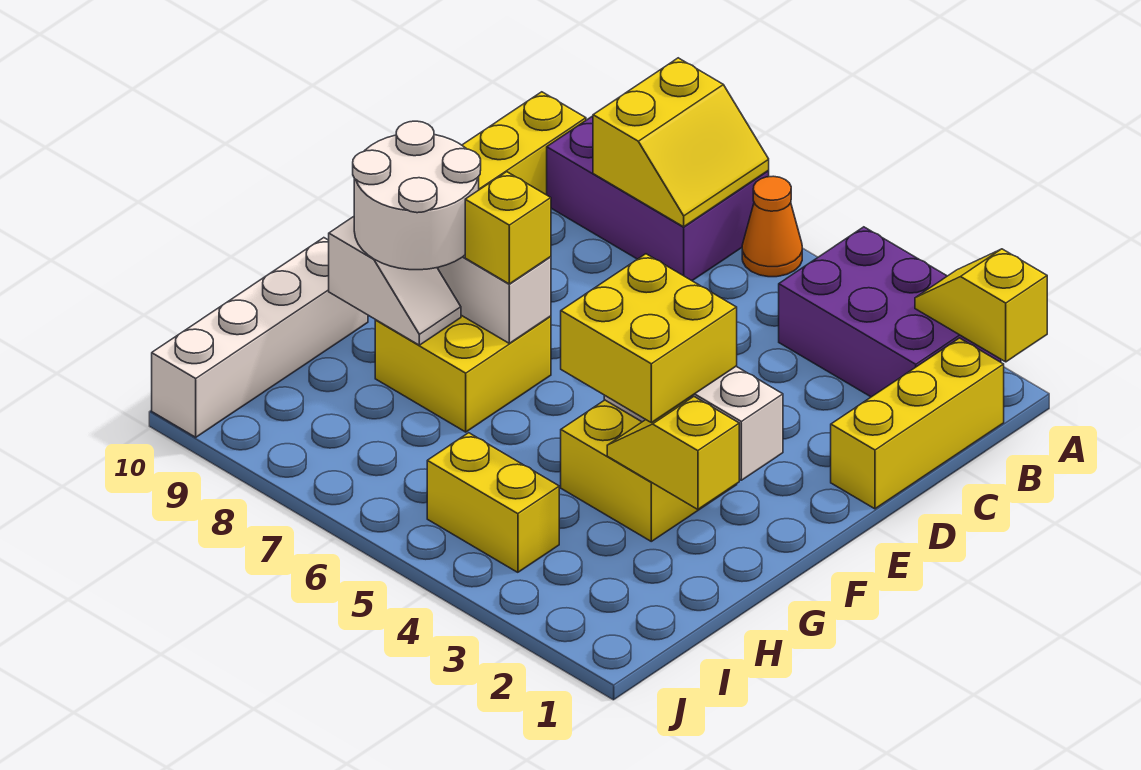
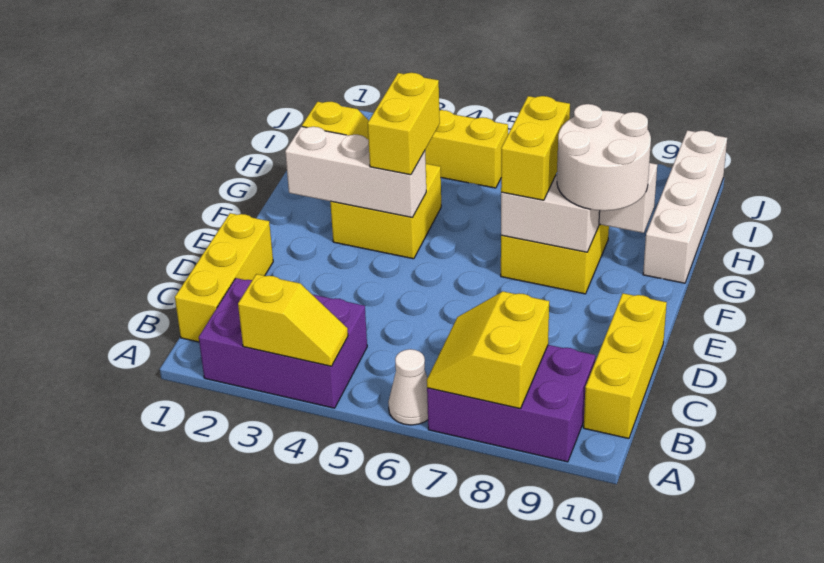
yellow 1x2 slope [915,249,1047,362] -> yellow 1x2 slope moved to [238,274,348,366]
orange 1x1 cone [742,176,802,277] -> white 1x1 cone [388,349,428,425]
yellow 2x2 brick [561,254,737,423] -> yellow 1x2 brick [368,73,440,175]
yellow 1x1 brick [465,172,551,284] -> yellow 1x2 brick [501,96,570,200]

